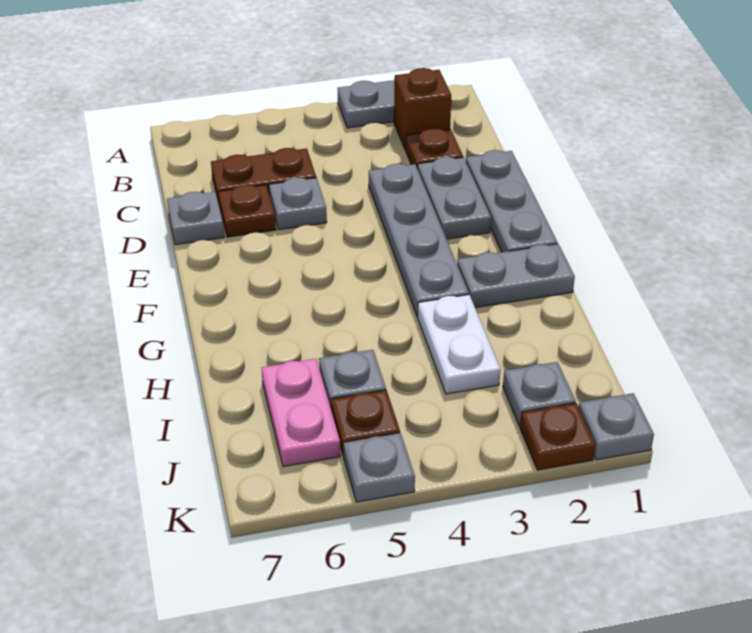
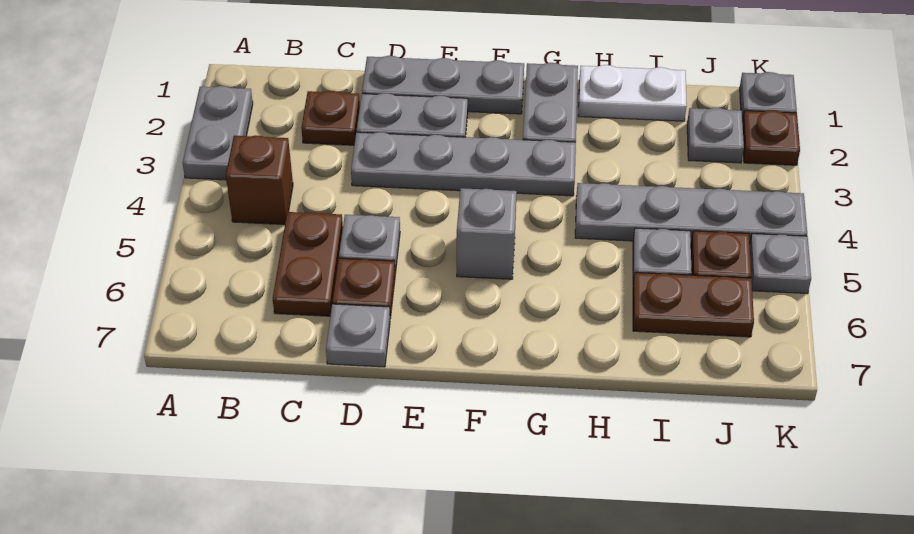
brown 1x1 brick [394,68,451,148] -> brown 1x1 brick moved to [226,135,293,225]
none -> grey 1x1 brick [457,188,517,279]
white 1x2 plate [418,295,501,394] -> white 1x2 plate moved to [579,65,687,121]
none -> grey 1x4 plate [575,183,807,244]
pink 1x2 plate [262,359,340,467] -> brown 1x2 plate [633,273,754,337]

